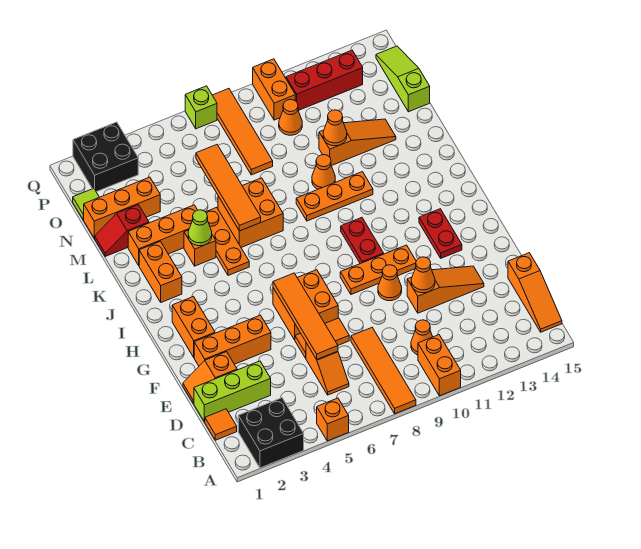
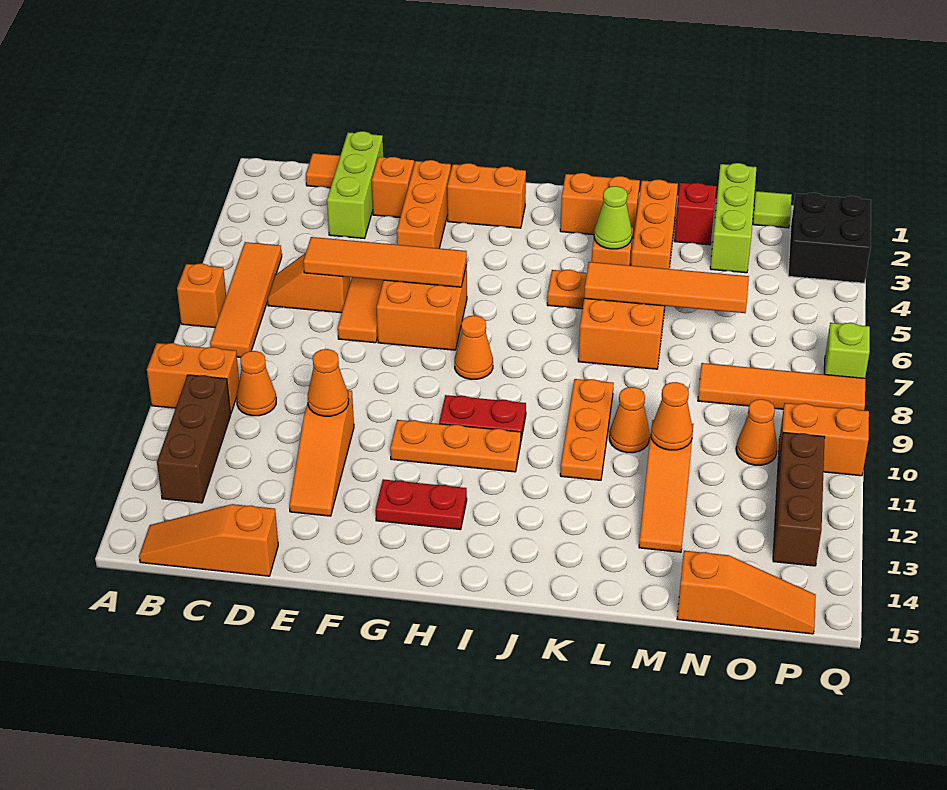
black 2x2 brick [238,398,304,468] -> none
orange 1x1 brick [317,398,349,441] -> orange 1x1 brick moved to [177,263,226,328]
orange 1x4 tile [351,328,416,414] -> orange 1x4 tile turned to [210,242,282,357]
none -> brown 1x3 brick [157,375,231,503]
orange 1x1 cone [378,265,402,301] -> orange 1x1 cone moved to [455,315,493,379]
orange 1x3 plate [340,245,416,294] -> orange 1x3 plate turned to [390,420,521,472]
orange 1x3 brick [83,177,160,238] -> lime 1x3 brick [710,163,756,273]
lime 1x3 slope [376,46,430,112] -> orange 1x3 slope [677,551,816,634]
red 1x3 brick [286,50,363,110] -> brown 1x3 brick [773,433,825,566]

